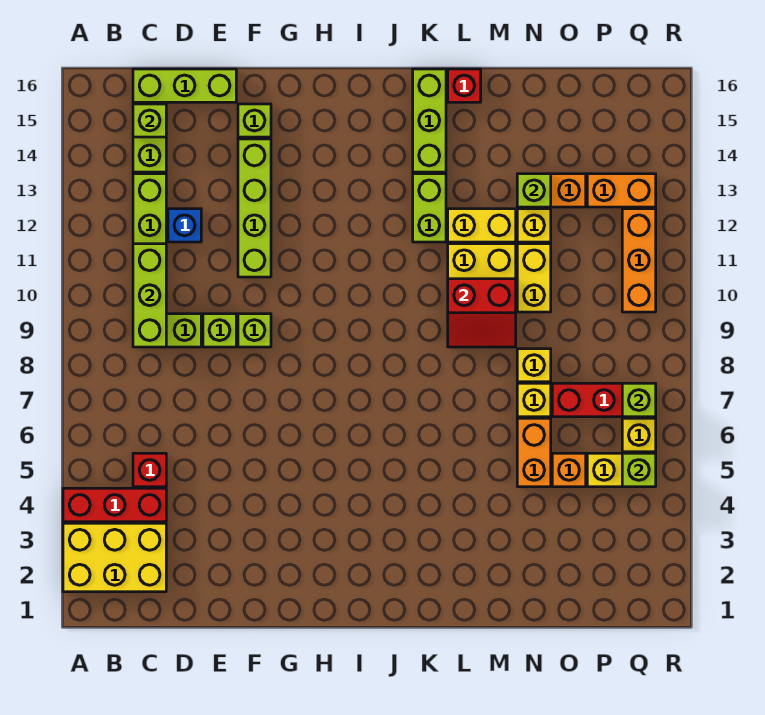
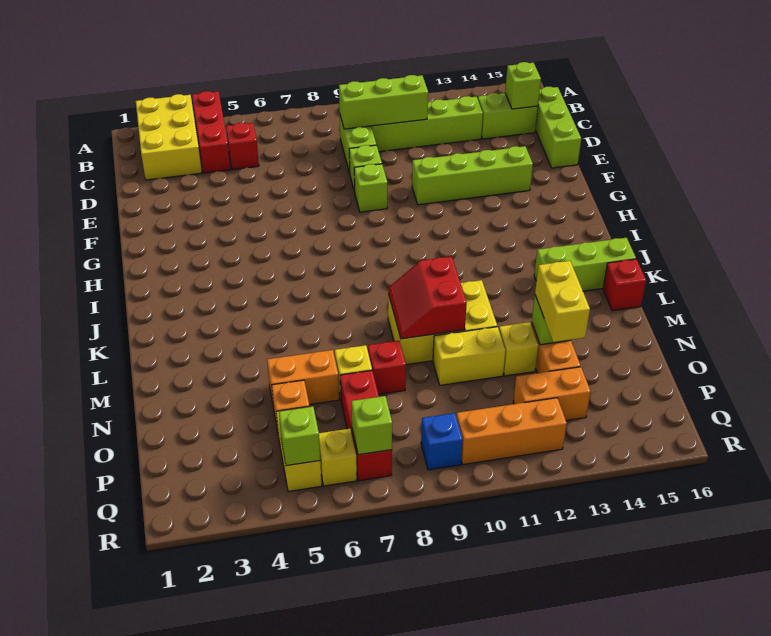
blue 1x1 brick [168,209,201,242] -> blue 1x1 brick moved to [421,413,463,470]
lime 1x1 brick [238,104,271,137] -> none
lime 1x2 brick [413,174,446,242] -> none
yellow 1x2 brick [448,209,516,242] -> yellow 1x2 brick moved to [535,261,590,342]
yellow 1x1 brick [517,349,551,382] -> red 1x1 brick [368,341,406,394]
orange 1x2 brick [587,174,656,207] -> orange 1x2 brick turned to [513,367,591,420]

